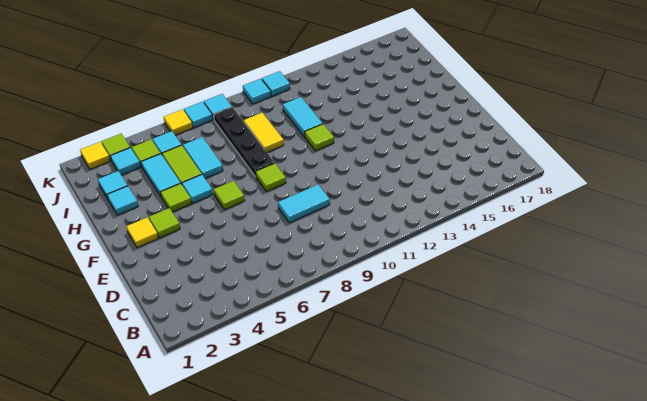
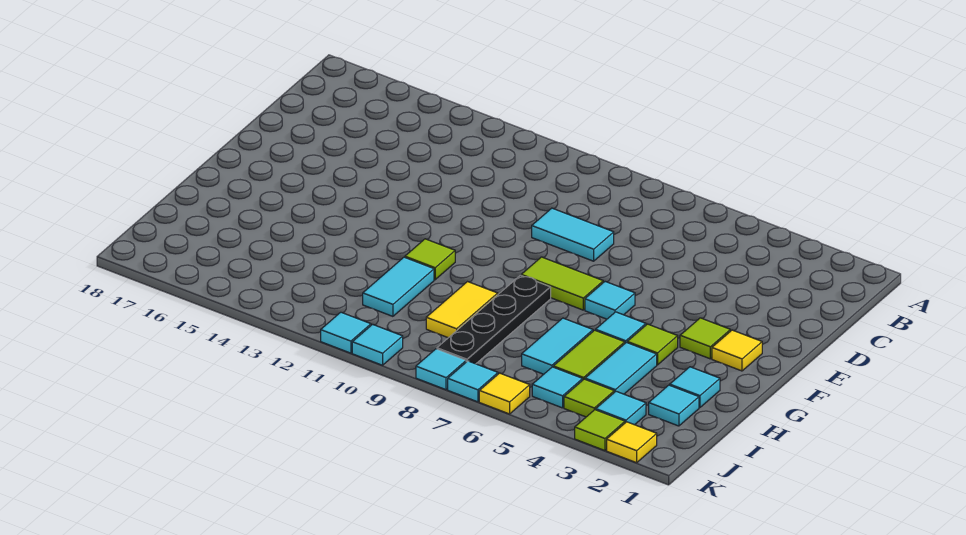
lime 1x1 tile [214,181,245,210] -> cyan 1x1 tile [585,282,635,319]
lime 1x1 tile [256,163,286,192] -> lime 1x2 tile [521,257,603,310]

